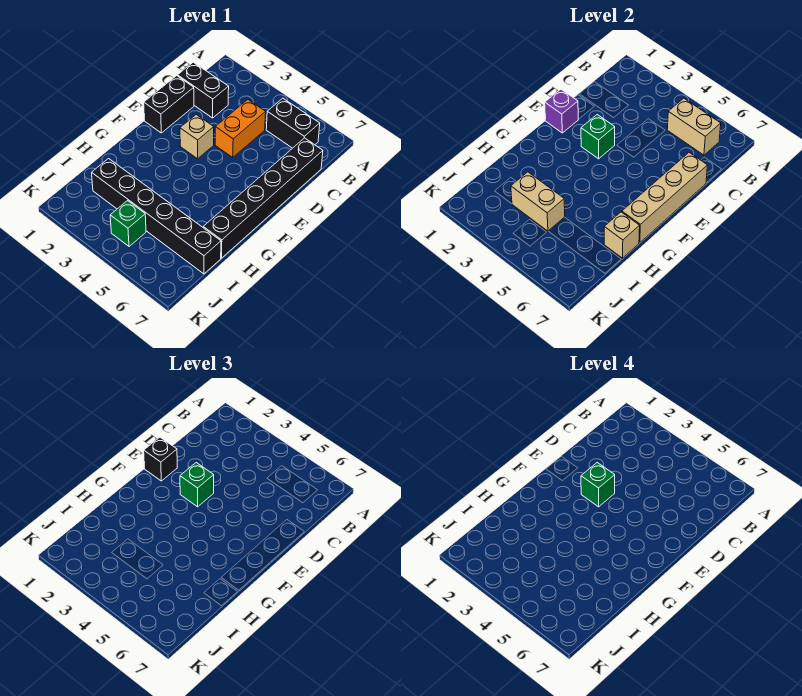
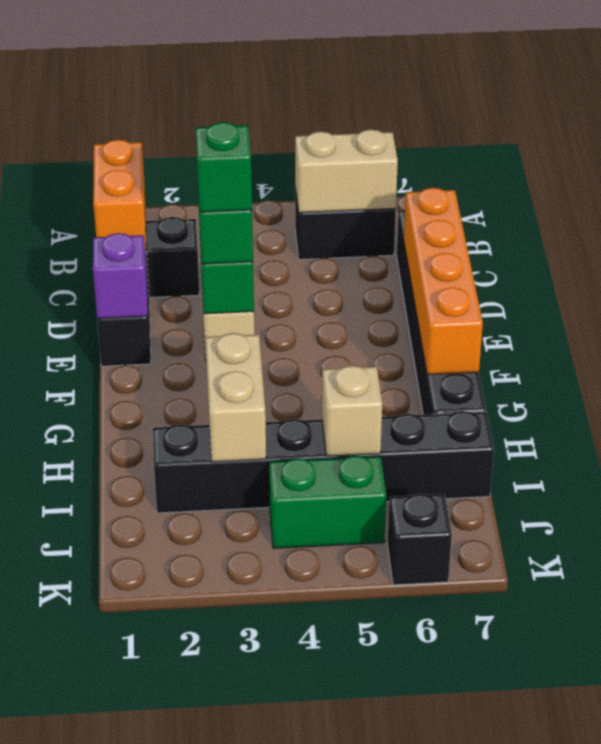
orange 1x2 brick [215,100,266,157] -> orange 1x2 brick moved to [93,140,146,250]
tan 1x4 brick [622,153,707,243] -> orange 1x4 brick [404,188,483,375]
black 1x1 brick [144,437,177,481] -> black 1x1 brick moved to [387,494,452,585]
tan 1x1 brick [604,212,640,258] -> tan 1x1 brick moved to [322,366,382,456]
tan 1x2 brick [511,172,565,231] -> tan 1x2 brick turned to [205,333,266,462]
green 1x1 brick [110,201,146,246] -> green 1x2 brick [269,456,386,548]

